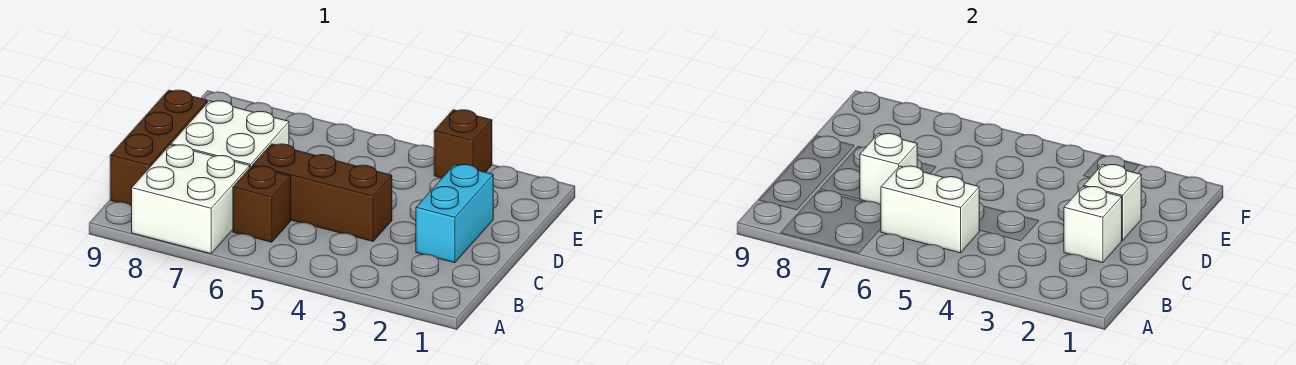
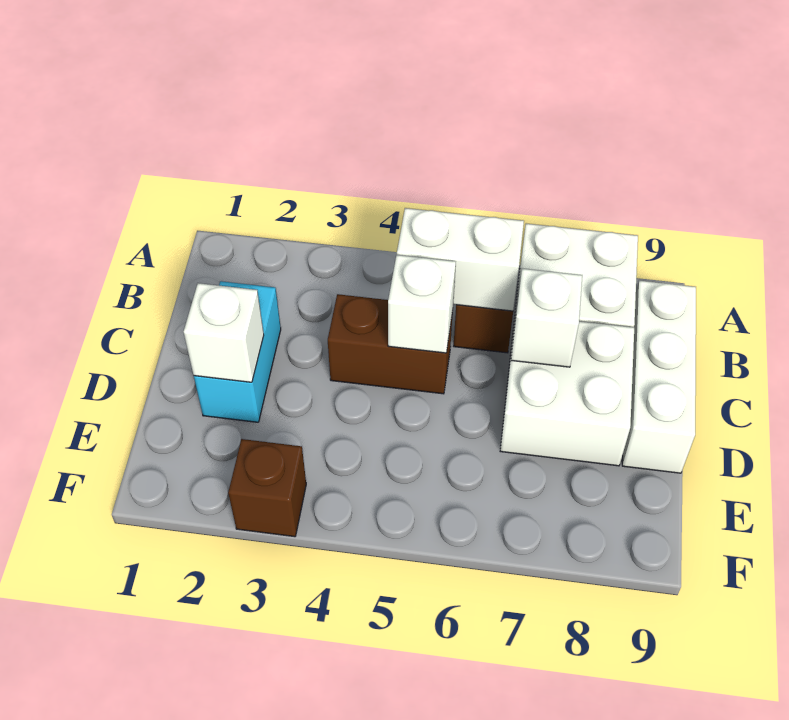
brown 1x3 brick [110,90,207,206] -> white 1x3 brick [622,280,696,473]
white 1x1 brick [1064,186,1122,263] -> white 1x1 brick moved to [388,255,456,353]
brown 1x3 brick [253,144,392,241] -> brown 1x2 brick [328,294,453,394]

